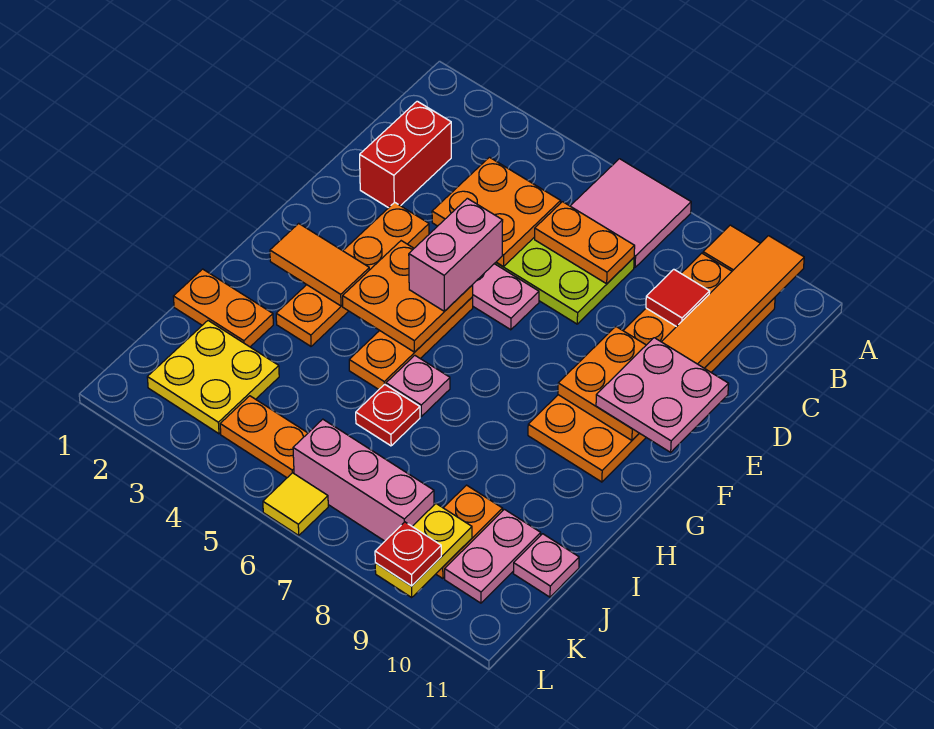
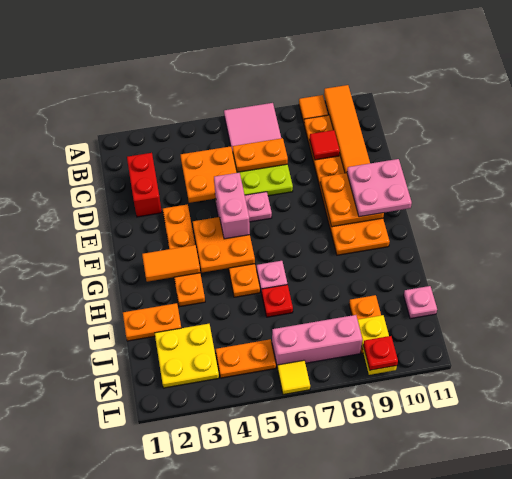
pink 1x2 plate [445,509,541,603] -> none

